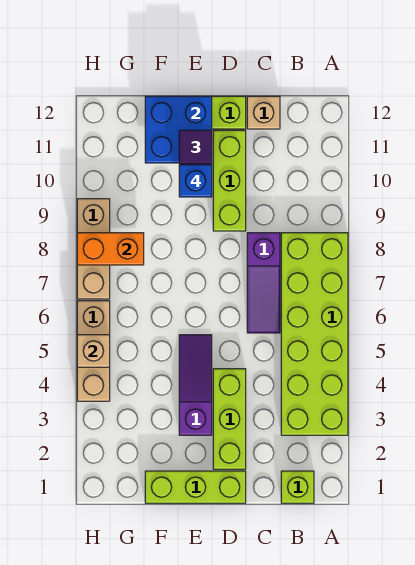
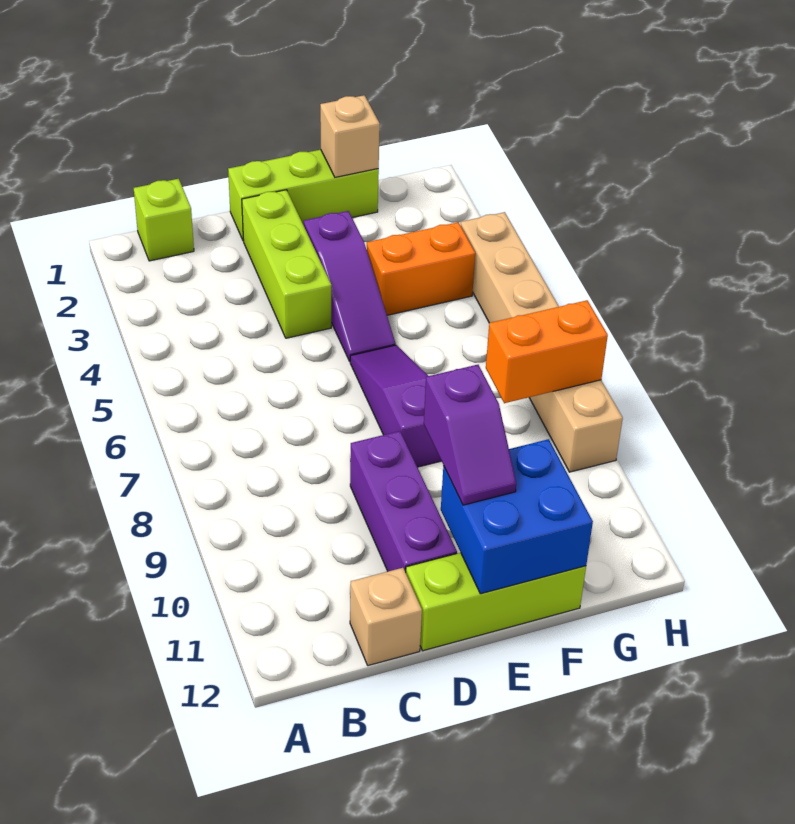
lime 2x6 brick [281,233,348,435] -> none
purple 1x3 slope [247,233,280,333] -> purple 1x3 slope moved to [350,345,441,467]
lime 1x3 brick [213,130,246,231] -> purple 1x3 brick [350,431,457,572]
blue 1x1 brick [179,165,212,197] -> none
none -> orange 1x2 brick [367,222,475,315]
tan 1x1 brick [77,335,110,367] -> tan 1x1 brick moved to [320,95,380,177]

